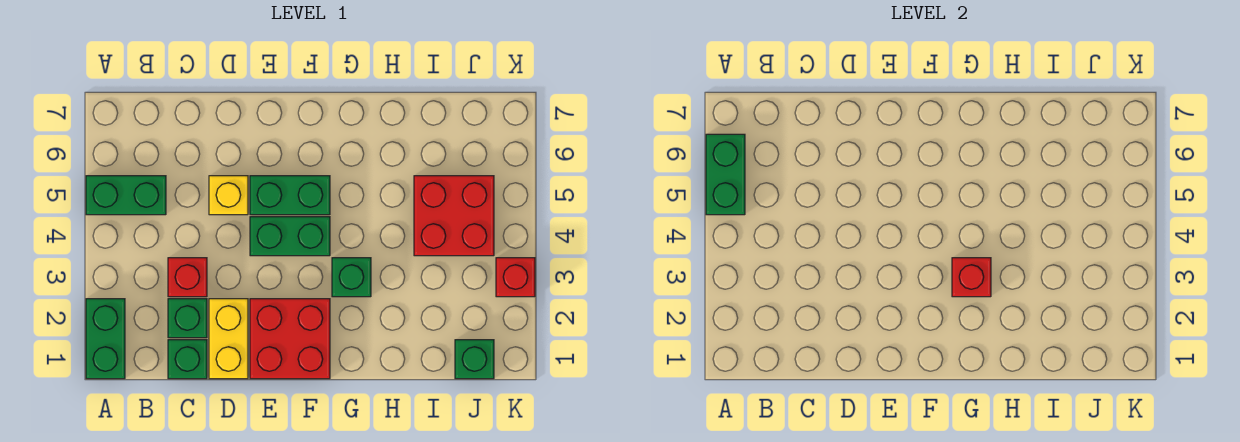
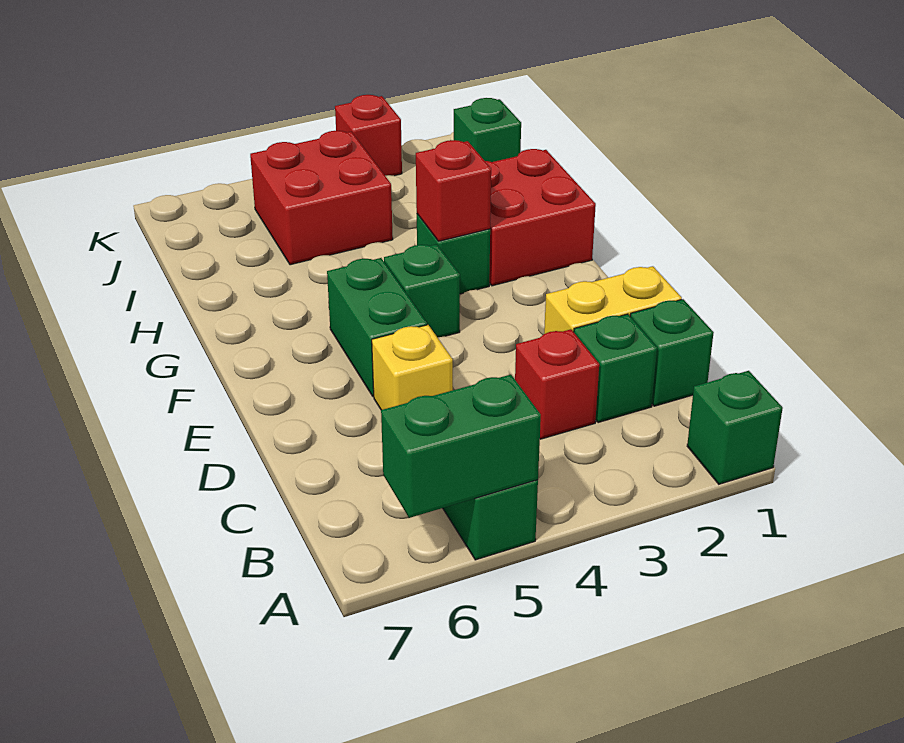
green 1x2 brick [86,299,125,379] -> green 1x1 brick [687,371,783,484]
red 2x2 brick [250,299,330,379] -> red 2x2 brick moved to [485,149,596,286]
green 1x2 brick [250,217,330,256] -> green 1x1 brick [384,244,460,338]

